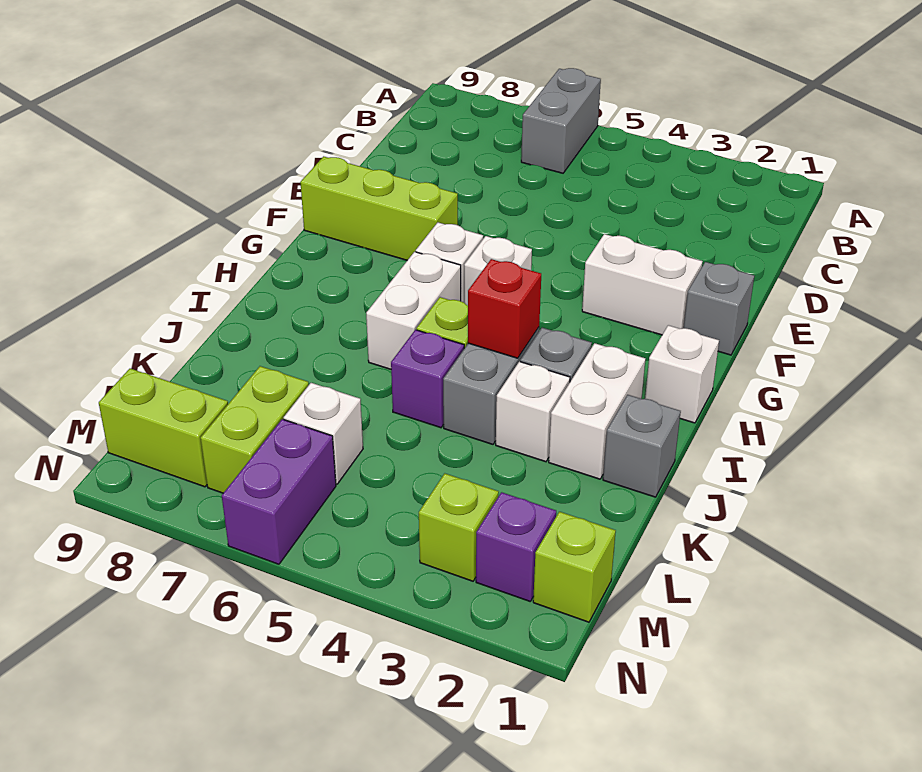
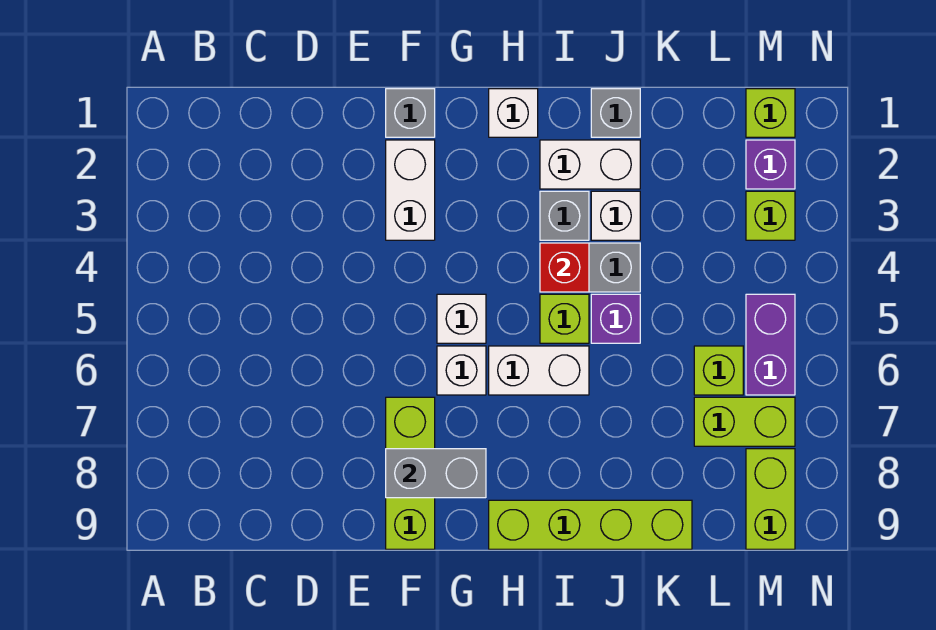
grey 1x2 brick [521,68,601,173] -> grey 1x2 brick moved to [386,449,486,498]
none -> lime 1x4 brick [489,500,692,549]
white 1x1 brick [283,383,363,484] -> lime 1x1 brick [694,346,743,395]
purple 1x2 brick [222,419,336,564] -> purple 1x2 brick turned to [746,294,795,395]

